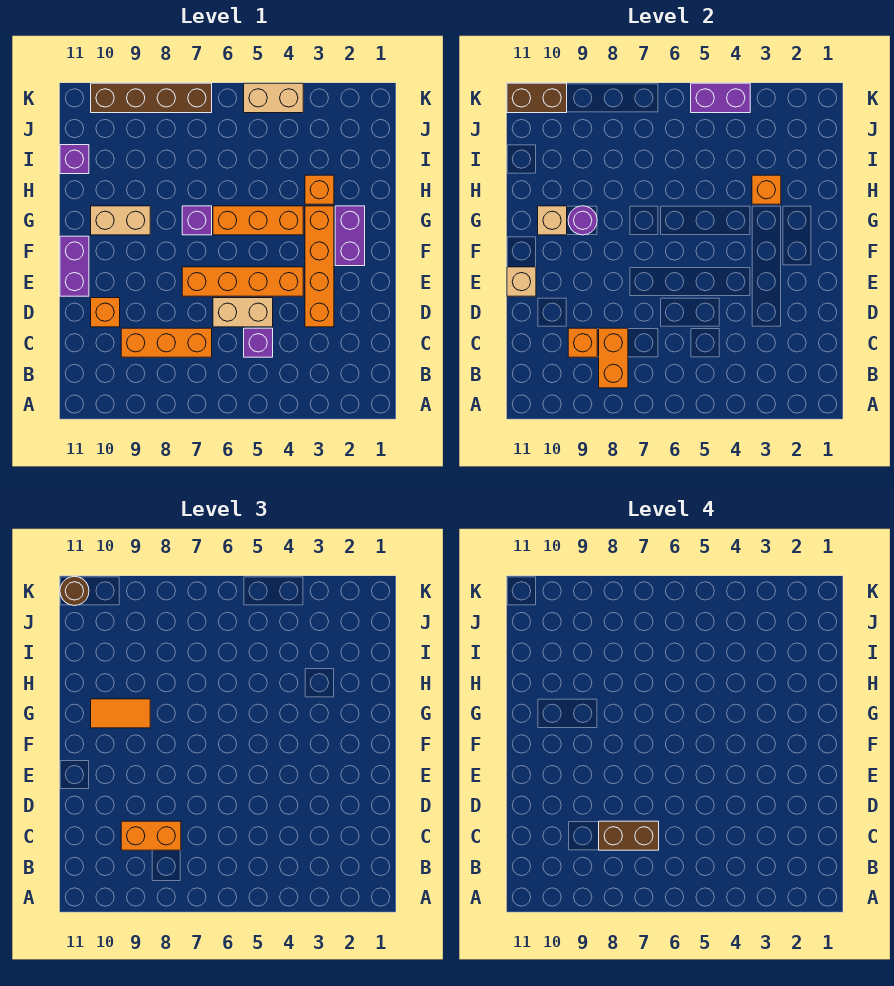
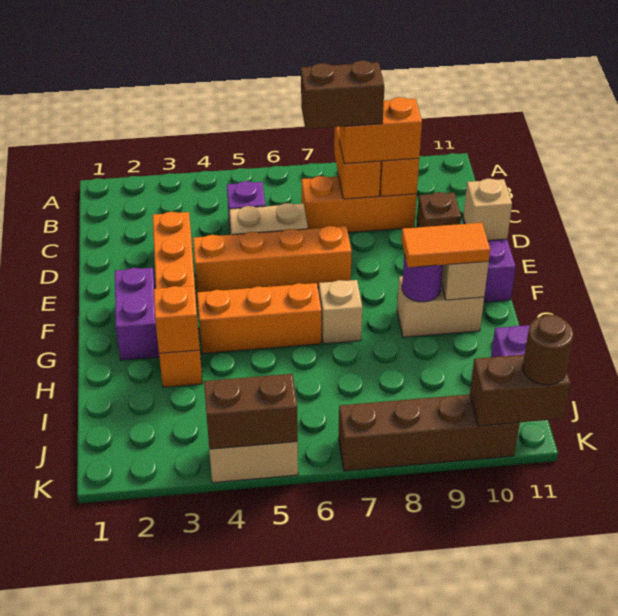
orange 1x1 brick [91,298,120,327] -> brown 1x1 brick [417,192,461,227]
purple 1x1 brick [182,206,212,235] -> tan 1x1 brick [319,280,362,344]
purple 1x2 brick [691,83,750,113] -> brown 1x2 brick [204,374,298,449]

